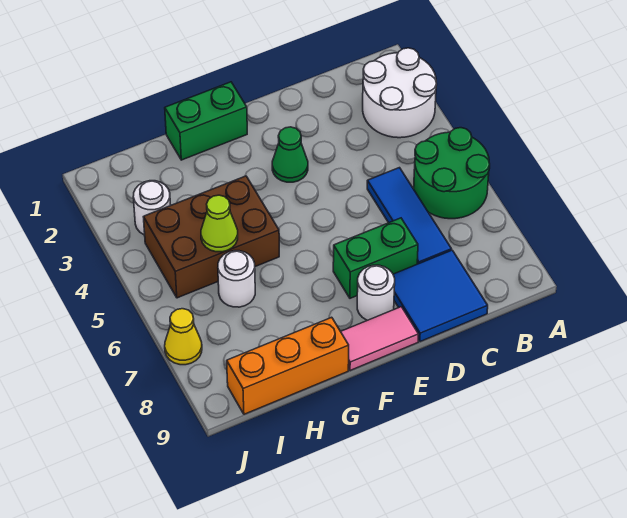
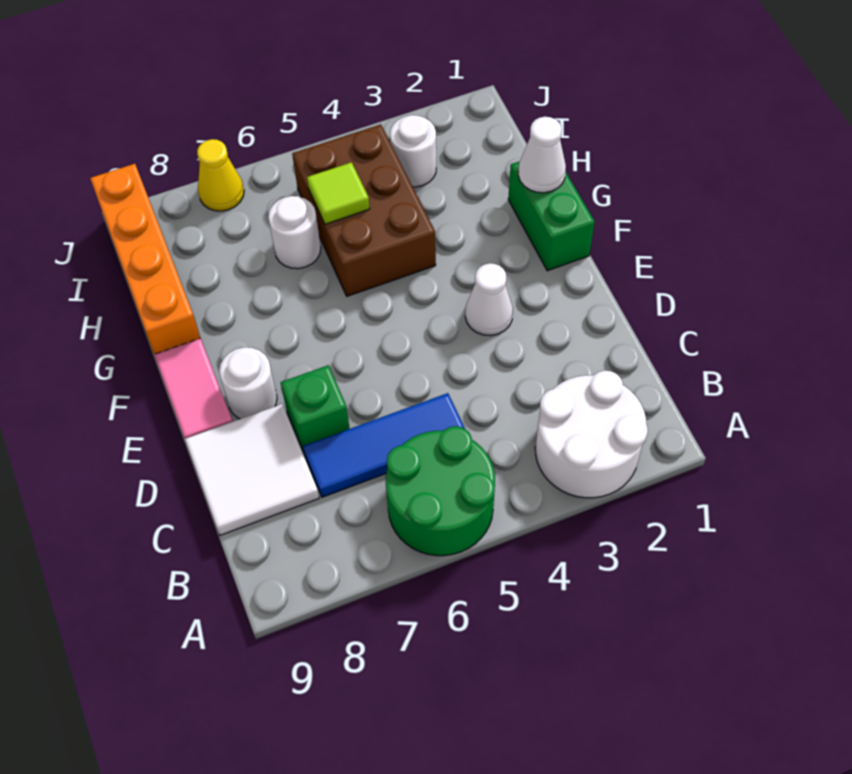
blue 2x2 tile [393,250,488,342] -> white 2x2 tile [185,404,319,535]
green 1x2 brick [333,218,418,298] -> green 1x1 brick [281,365,350,453]
green 1x1 cone [272,127,308,182] -> white 1x1 cone [465,263,513,336]
none -> white 1x1 cone [518,117,566,193]
orange 1x3 brick [227,317,349,414] -> orange 1x4 brick [90,164,200,354]
lime 1x1 cone [201,195,238,252] -> lime 1x1 tile [307,162,370,224]

